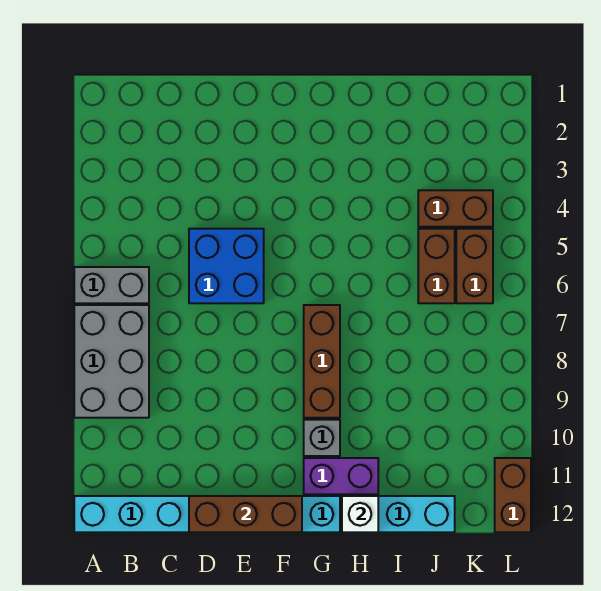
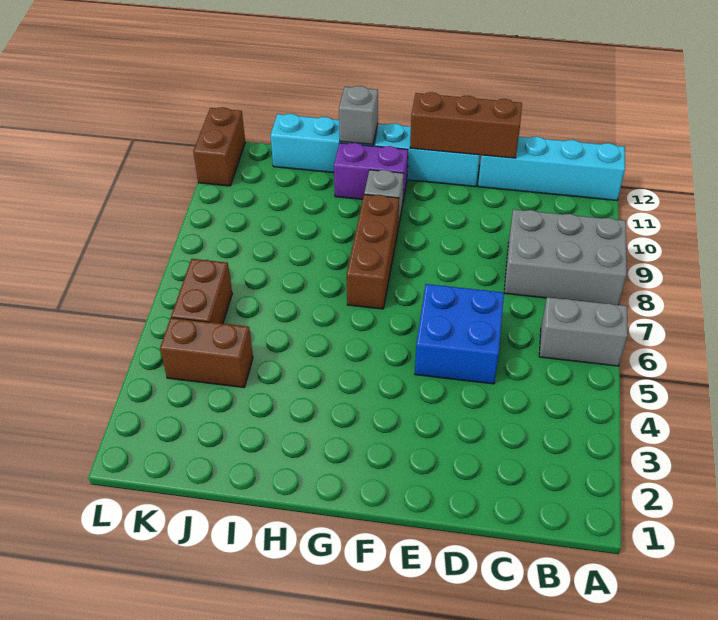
grey 2x3 brick [74,305,149,418] -> grey 2x3 brick turned to [504,209,627,305]
white 1x1 brick [342,496,378,532] -> grey 1x1 brick [339,86,378,145]
brown 1x2 brick [418,229,455,303] -> none

